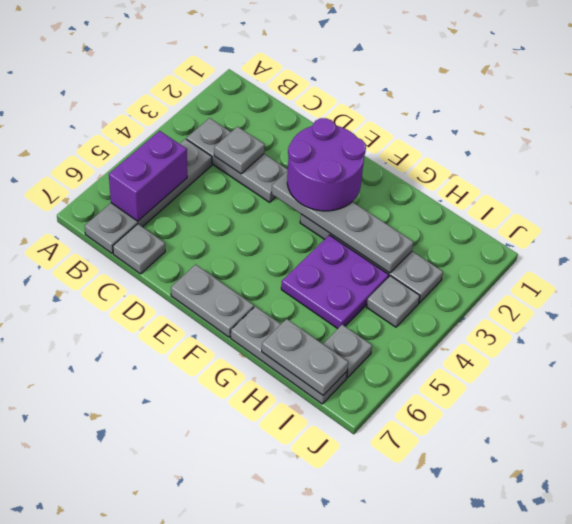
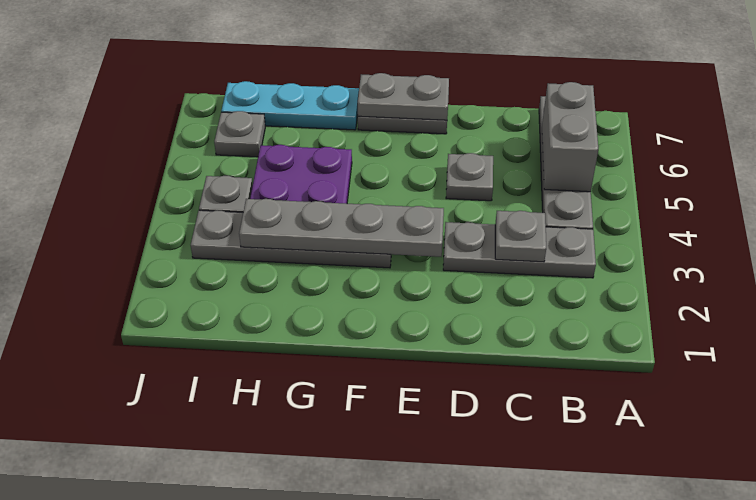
purple 1x2 brick [109,131,187,221] -> grey 1x2 brick [542,82,598,192]
grey 1x1 plate [113,224,165,274] -> grey 1x1 plate moved to [446,153,493,201]
purple 2x2 round brick [287,118,366,211] -> none
grey 1x3 plate [231,306,347,404] -> cyan 1x3 plate [221,81,359,130]
grey 1x2 plate [262,319,348,395] -> grey 1x2 plate moved to [358,73,449,120]

